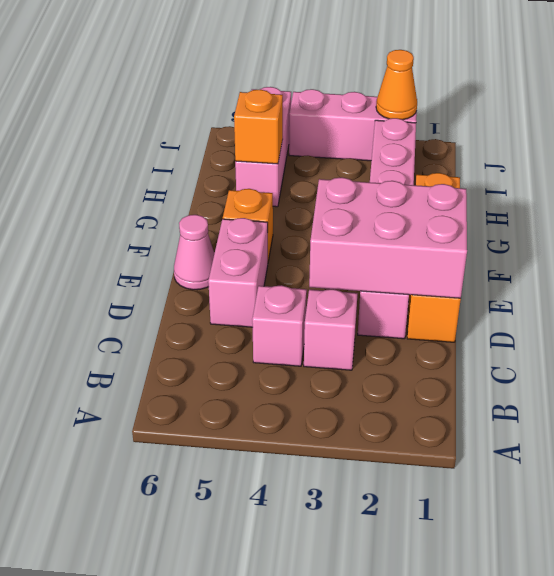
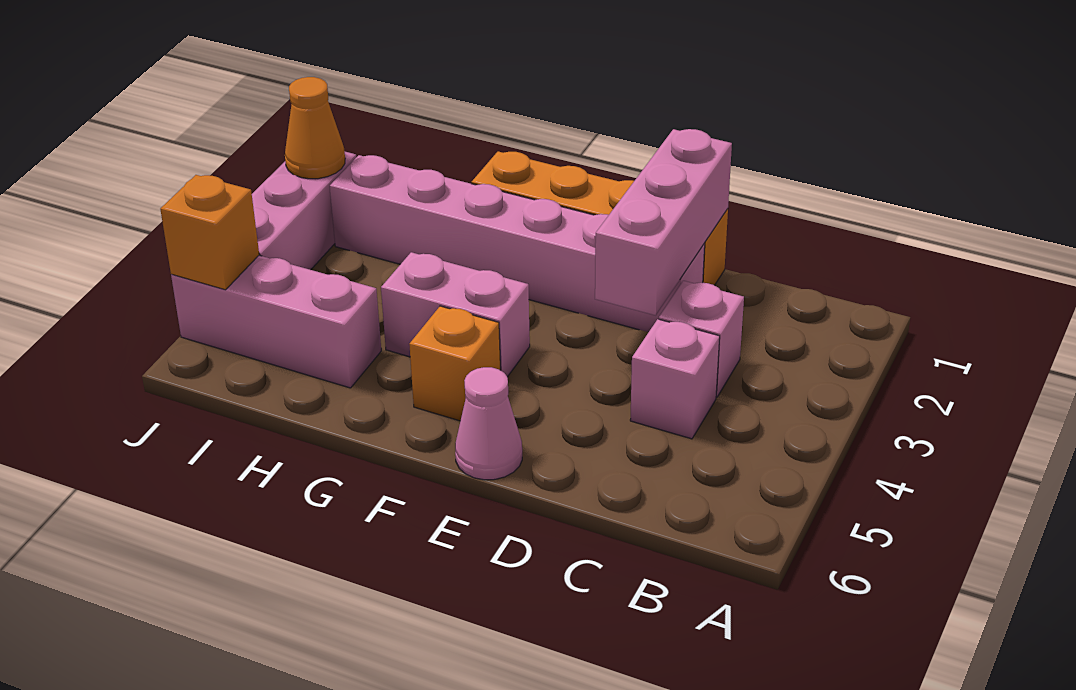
pink 2x3 brick [309,177,467,298] -> pink 1x3 brick [595,129,732,315]
pink 1x2 brick [208,218,268,327] -> pink 1x2 brick moved to [381,252,530,377]
orange 1x1 brick [234,90,283,164] -> orange 1x1 brick moved to [160,175,259,290]

